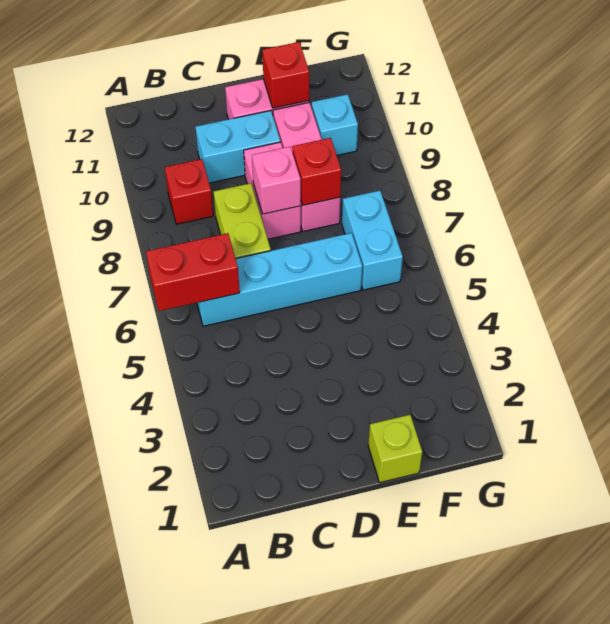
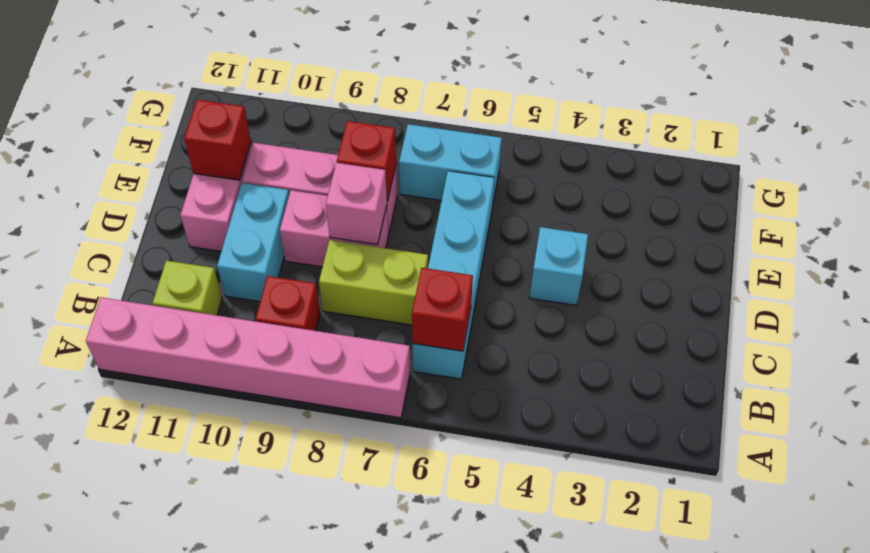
red 1x2 brick [146,233,240,311] -> red 1x1 brick [412,268,473,351]
none -> pink 1x6 brick [86,297,410,418]
lime 1x1 brick [368,415,422,483] -> lime 1x1 brick moved to [153,261,222,315]
cyan 1x1 brick [311,94,358,155] -> cyan 1x1 brick moved to [530,227,588,305]

